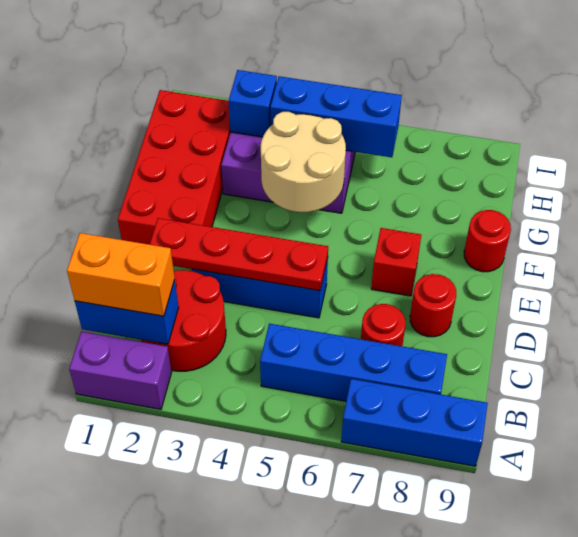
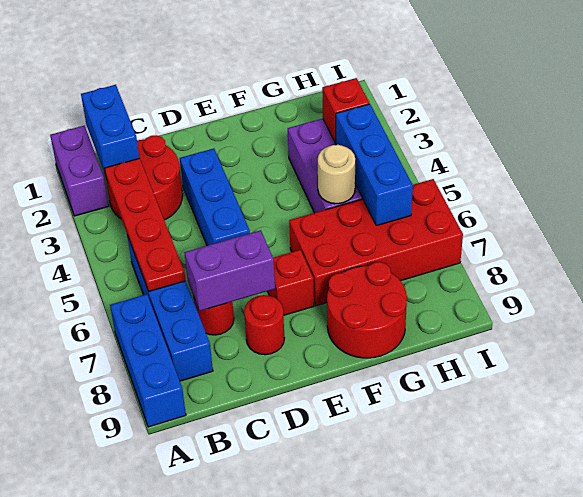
orange 1x2 brick [67,233,175,316] -> none
none -> purple 1x2 brick [184,230,275,311]
red 1x4 plate [150,218,328,291] -> red 1x4 plate moved to [104,158,185,291]
red 2x4 brick [118,90,230,245] -> red 2x4 brick moved to [289,179,463,306]
tan 2x2 round brick [261,112,346,212] -> tan 1x1 round brick [318,145,355,204]
red 1x1 round brick [464,210,511,272] -> red 2x2 round brick [327,262,407,358]
blue 1x1 brick [229,70,277,137] -> red 1x1 brick [322,78,370,143]

